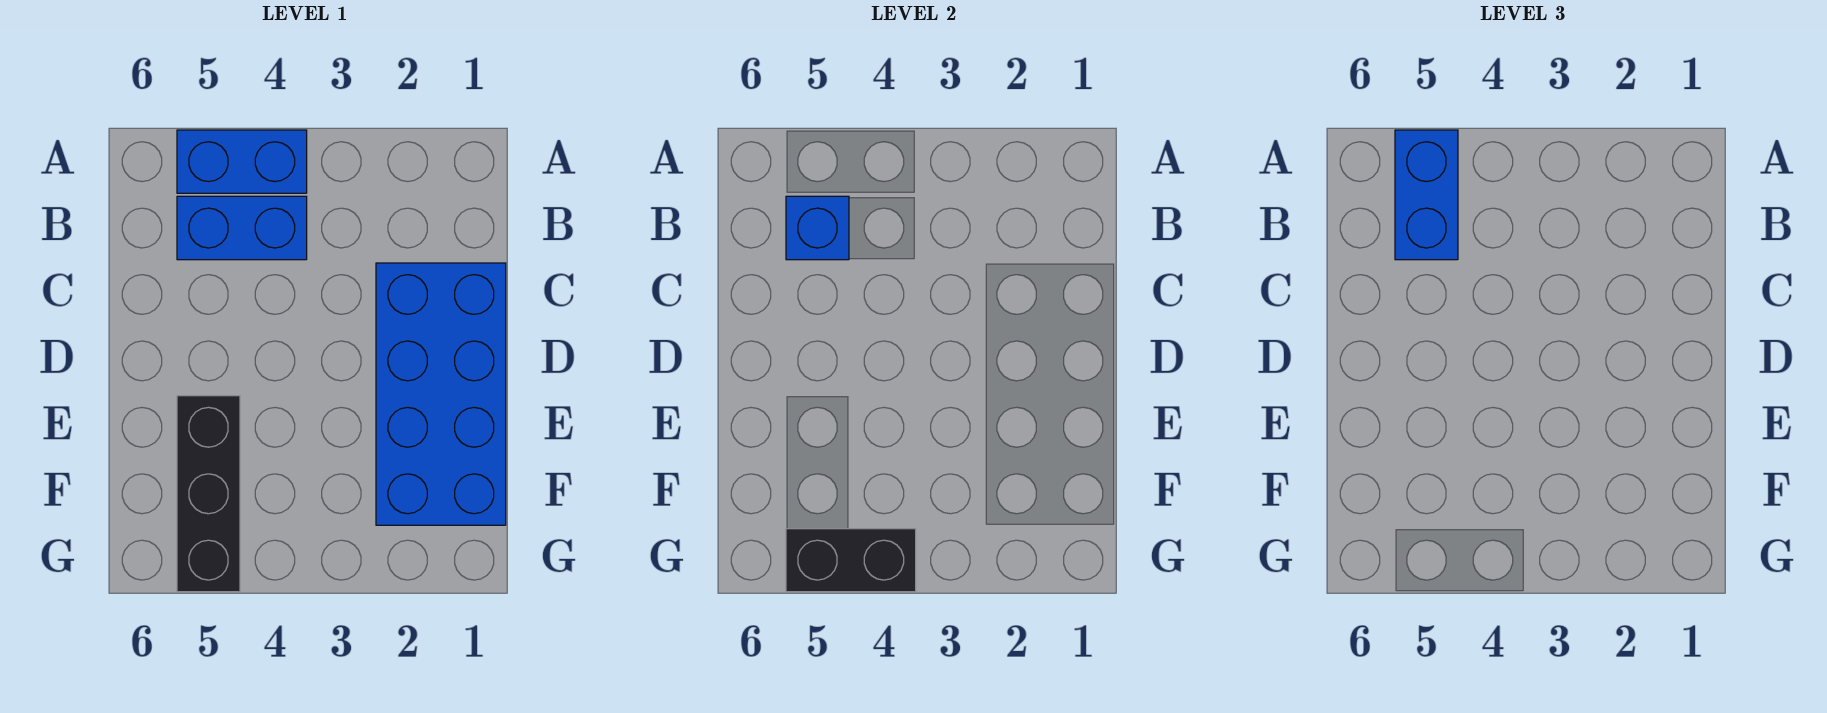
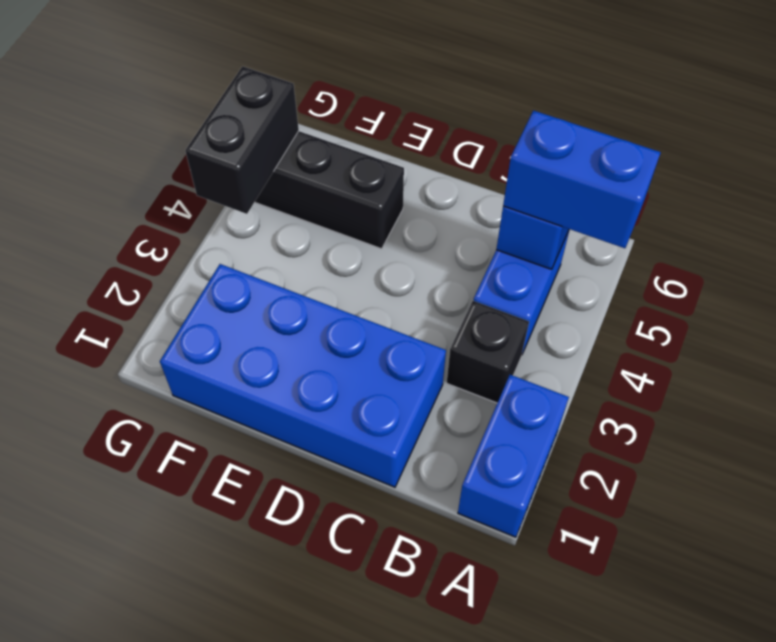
blue 1x2 brick [177,130,307,193] -> blue 1x2 brick moved to [458,375,569,537]
none -> black 1x1 brick [447,301,529,403]

